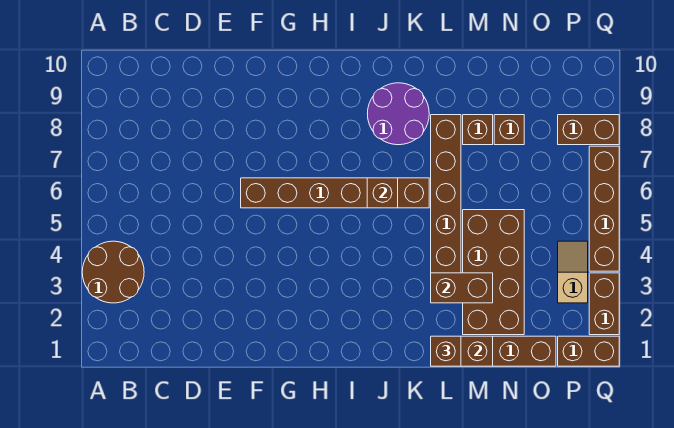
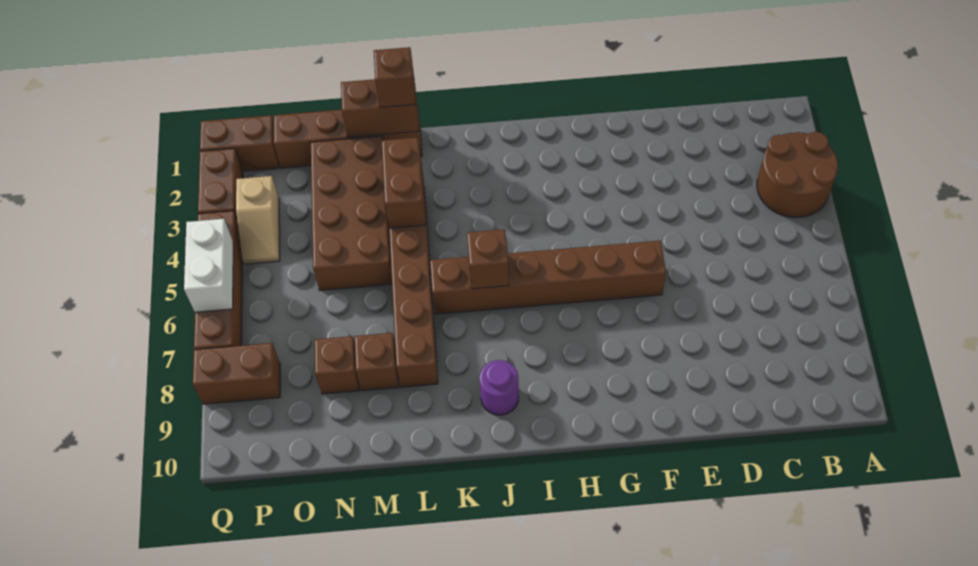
purple 2x2 round brick [367,83,429,145] -> purple 1x1 round brick [479,360,519,415]
brown 1x2 brick [431,273,493,303] -> brown 1x2 brick turned to [382,137,426,228]
none -> white 1x2 brick [184,219,233,312]

